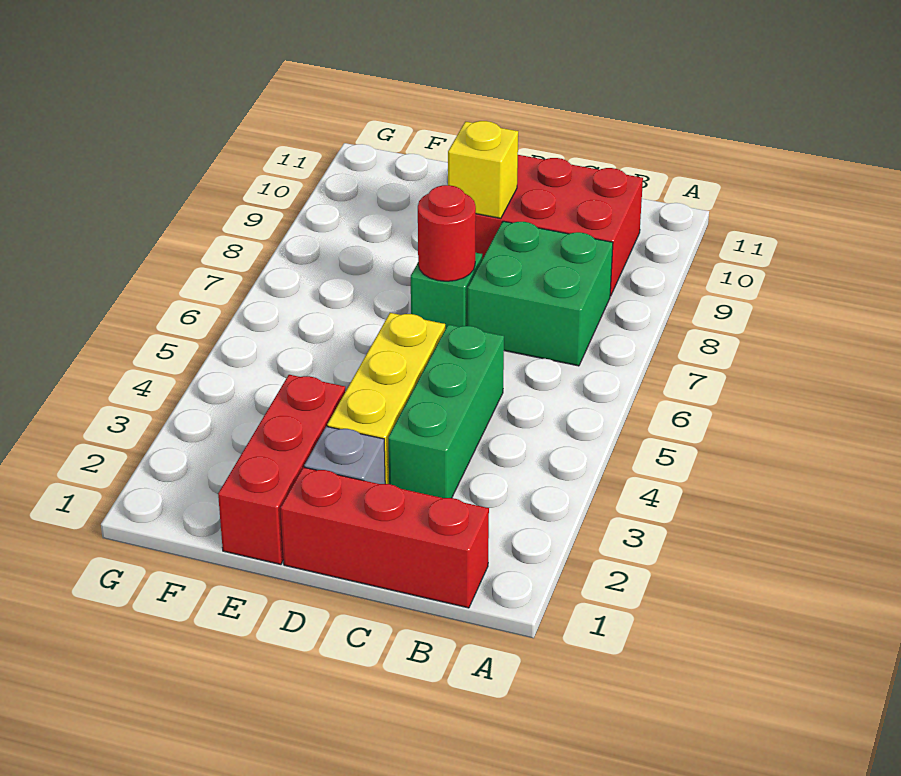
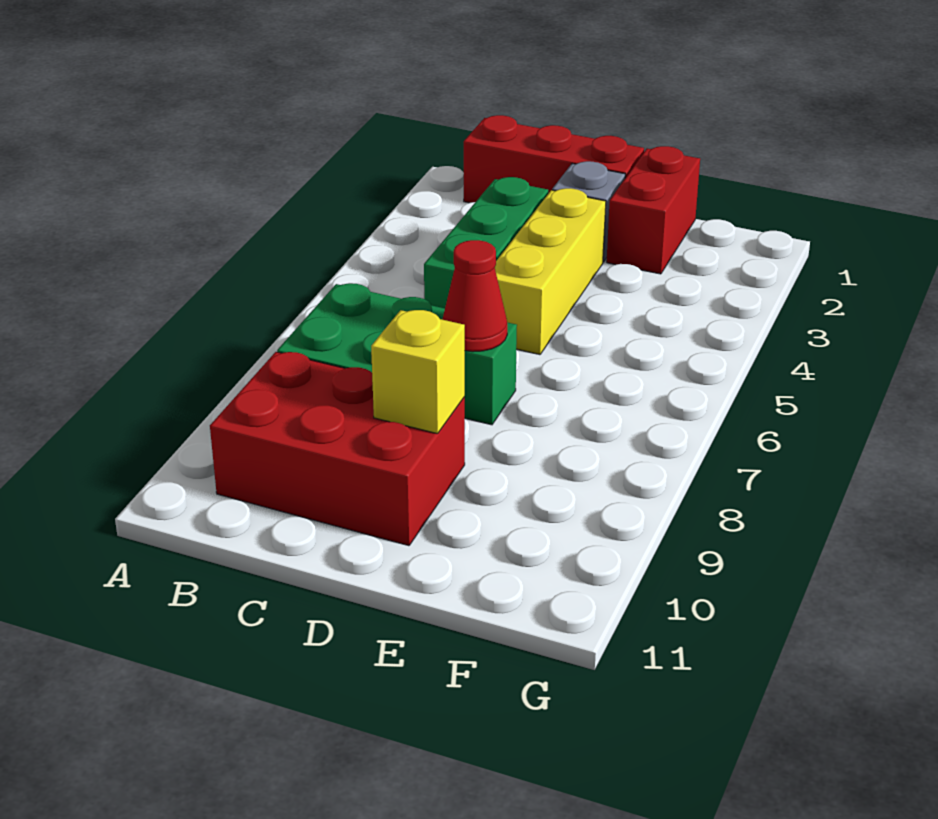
red 1x1 round brick [418,185,476,281] -> red 1x1 cone [442,240,507,352]
red 1x3 brick [218,375,345,564] -> red 1x2 brick [607,146,700,274]

